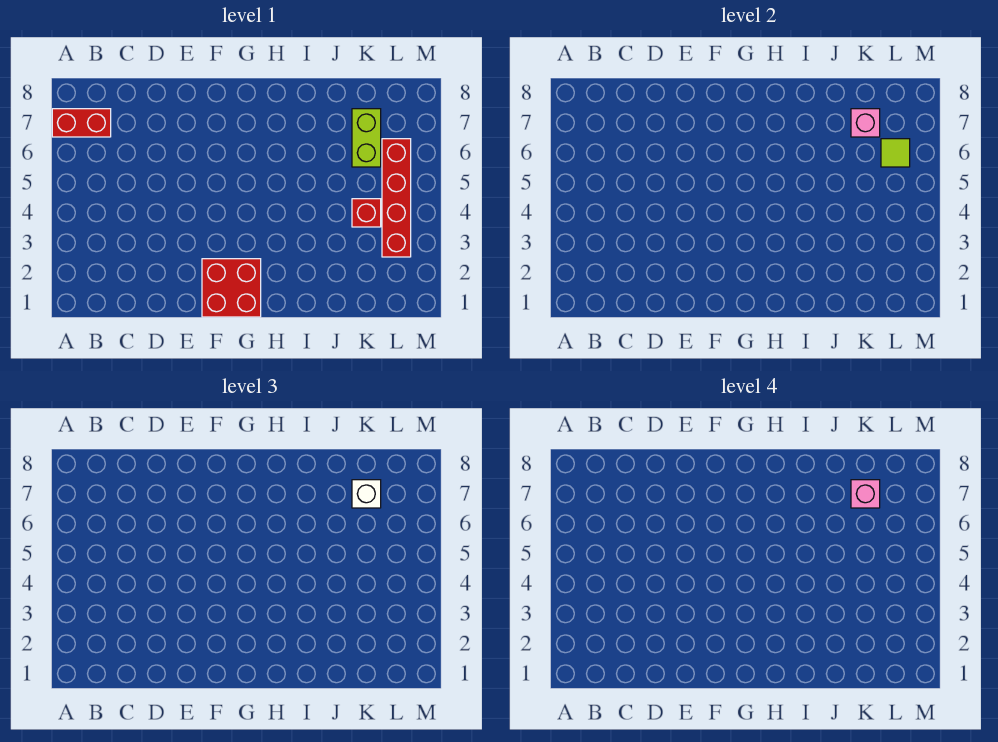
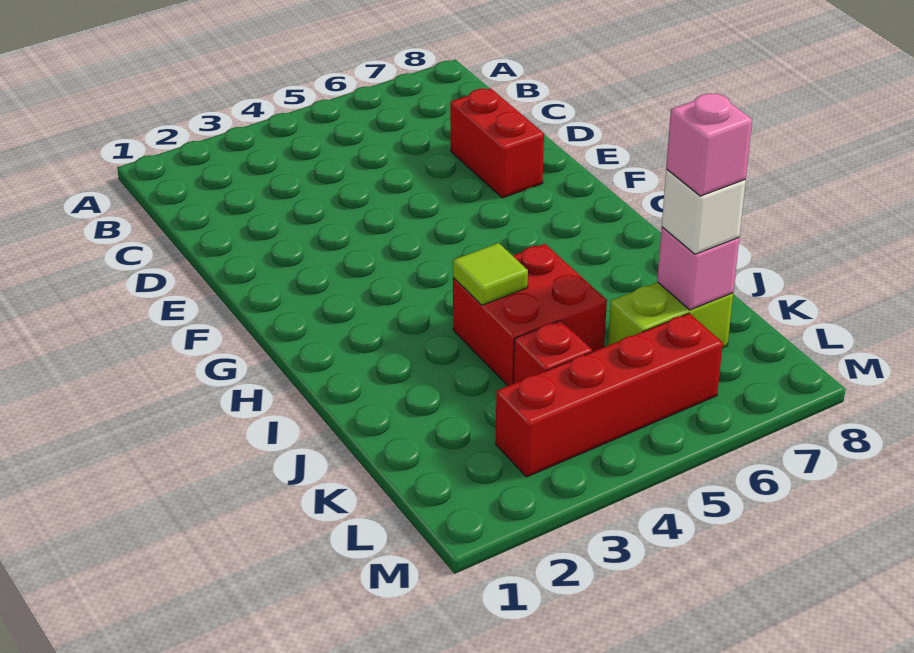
red 1x2 brick [52,109,111,137] -> red 1x2 brick moved to [450,88,544,198]
red 2x2 brick [202,259,261,317] -> red 2x2 brick moved to [453,244,607,386]
lime 1x1 tile [881,139,910,167] -> lime 1x1 tile moved to [453,243,528,305]

